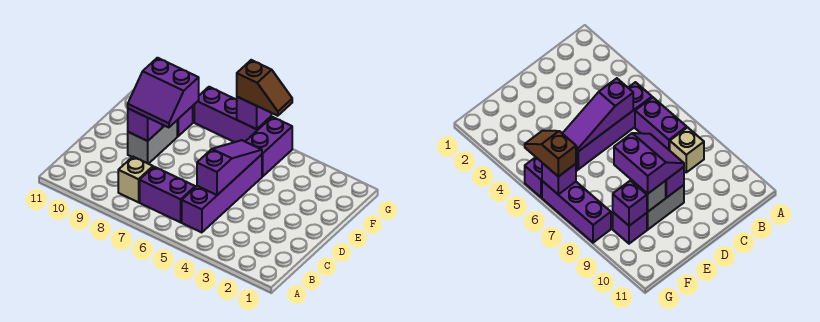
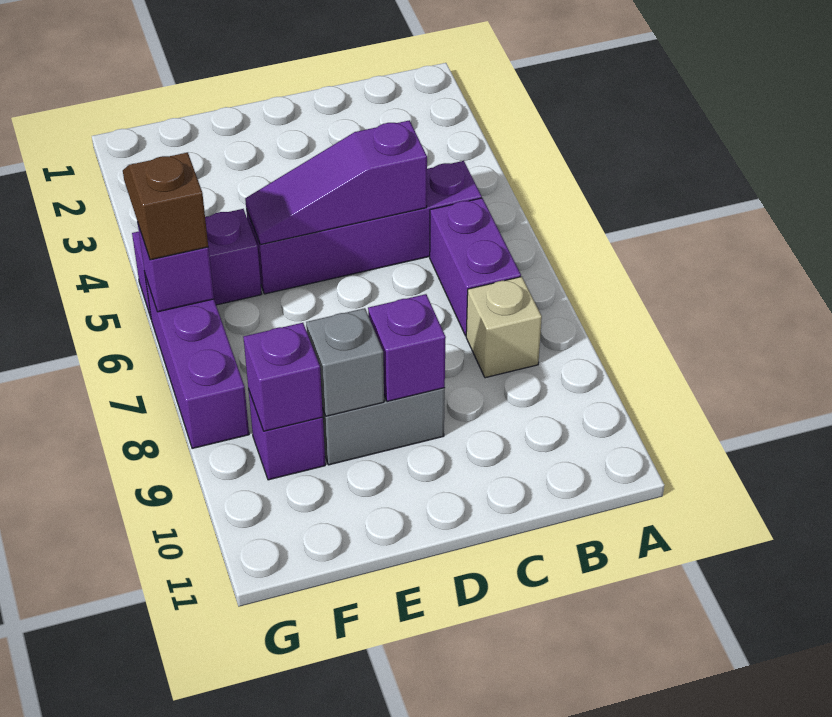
purple 2x2 slope [128,58,199,128] -> none

